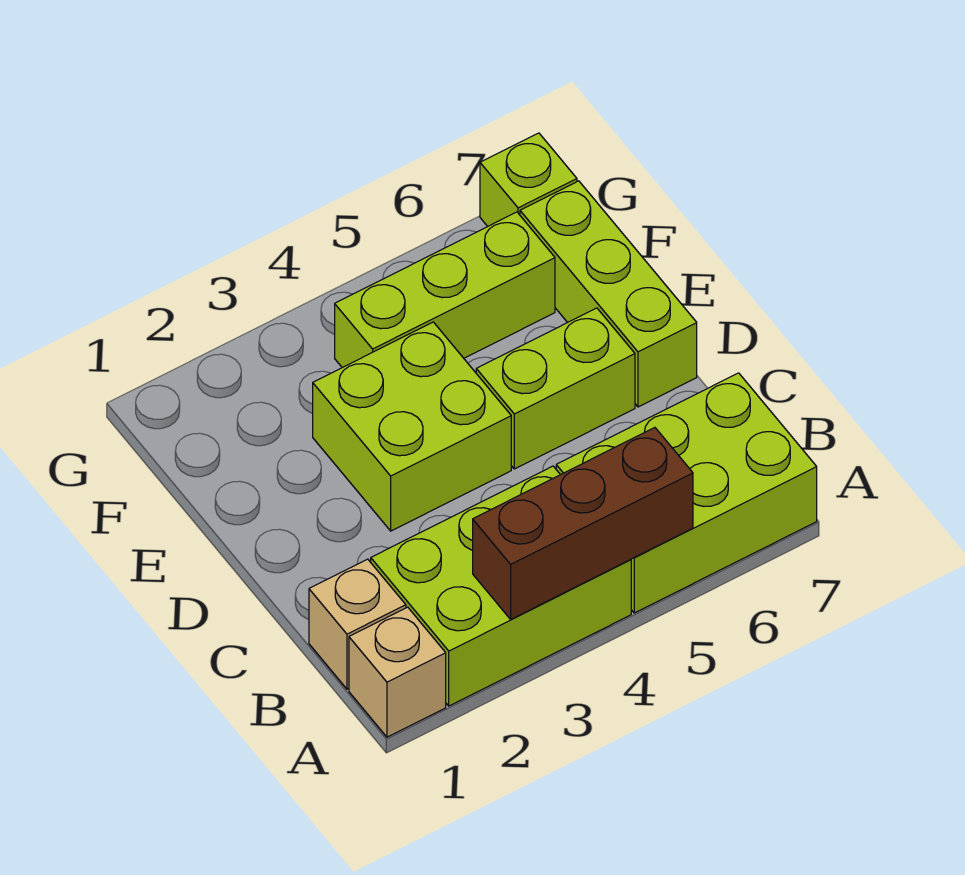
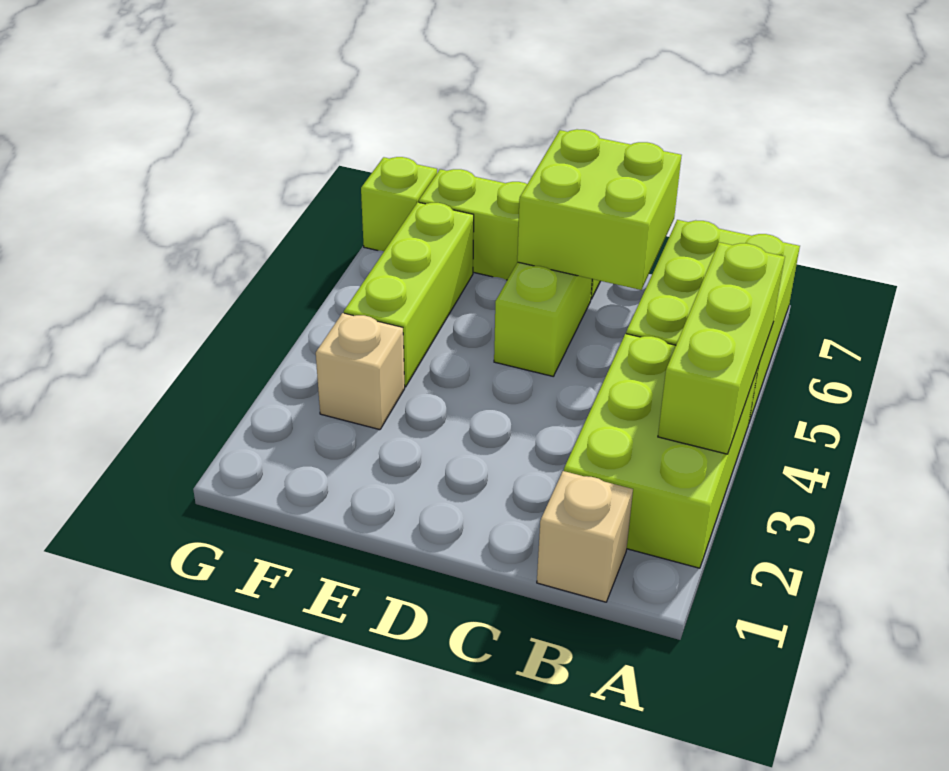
tan 1x1 brick [349,607,446,737] -> tan 1x1 brick moved to [316,313,405,430]
brown 1x3 brick [473,428,693,619] -> lime 1x3 brick [658,242,785,454]
lime 2x2 brick [313,322,511,531] -> lime 2x2 brick moved to [517,129,682,290]

